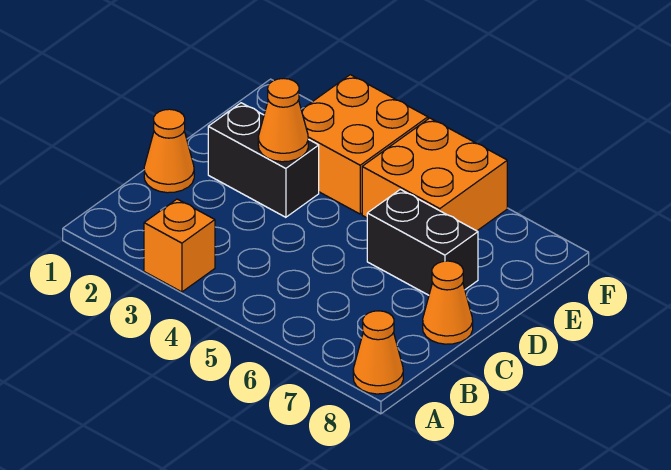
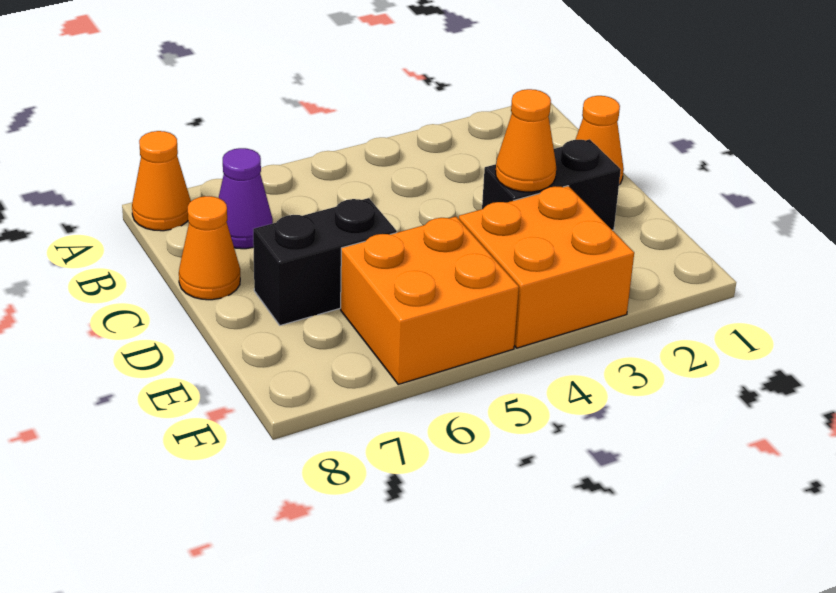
orange 1x1 brick [144,199,215,292] -> none
none -> purple 1x1 cone [219,148,273,249]

